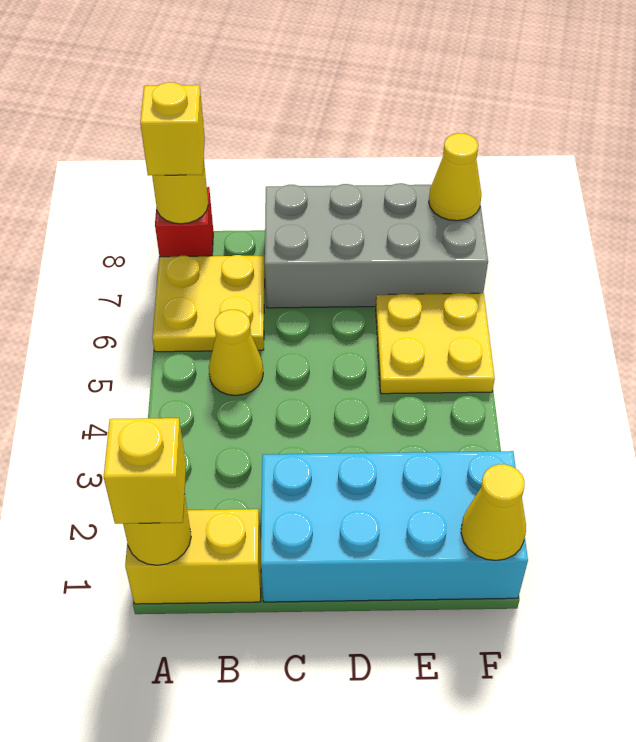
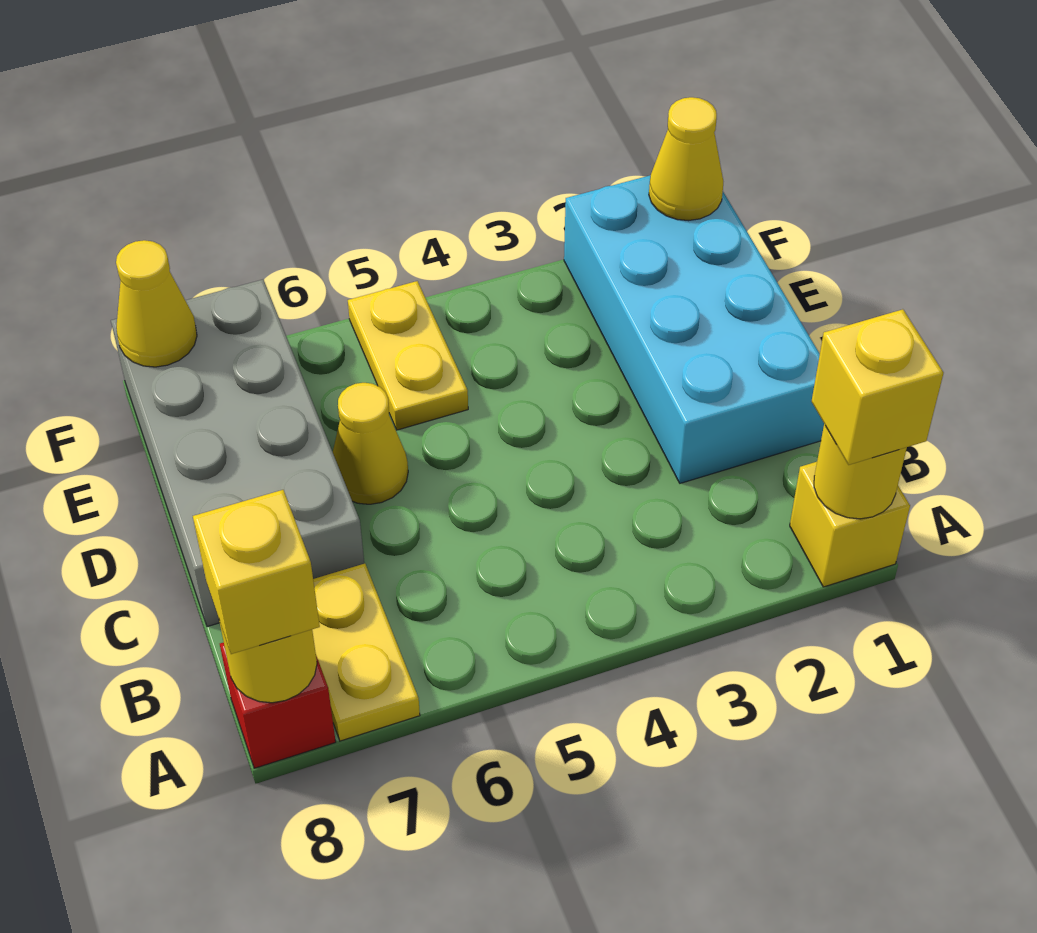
yellow 1x2 brick [125,509,261,604] -> yellow 1x1 brick [790,462,910,587]
yellow 2x2 plate [152,255,265,352] -> yellow 1x2 plate [312,563,420,741]
yellow 1x1 cone [209,310,263,395] -> yellow 1x1 cone moved to [333,383,408,504]
yellow 2x2 plate [376,293,495,394] -> yellow 1x2 plate [348,281,468,430]

